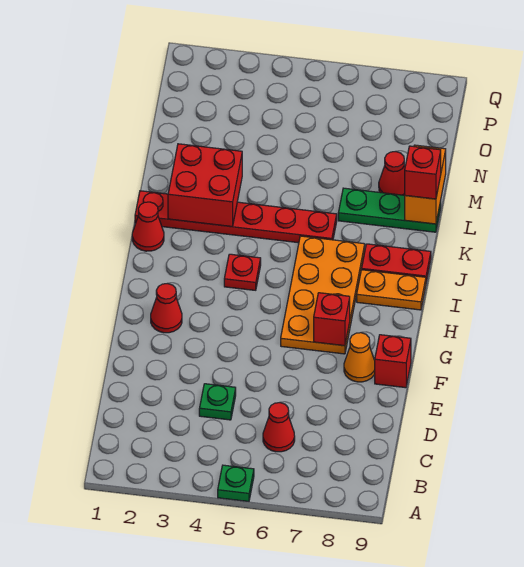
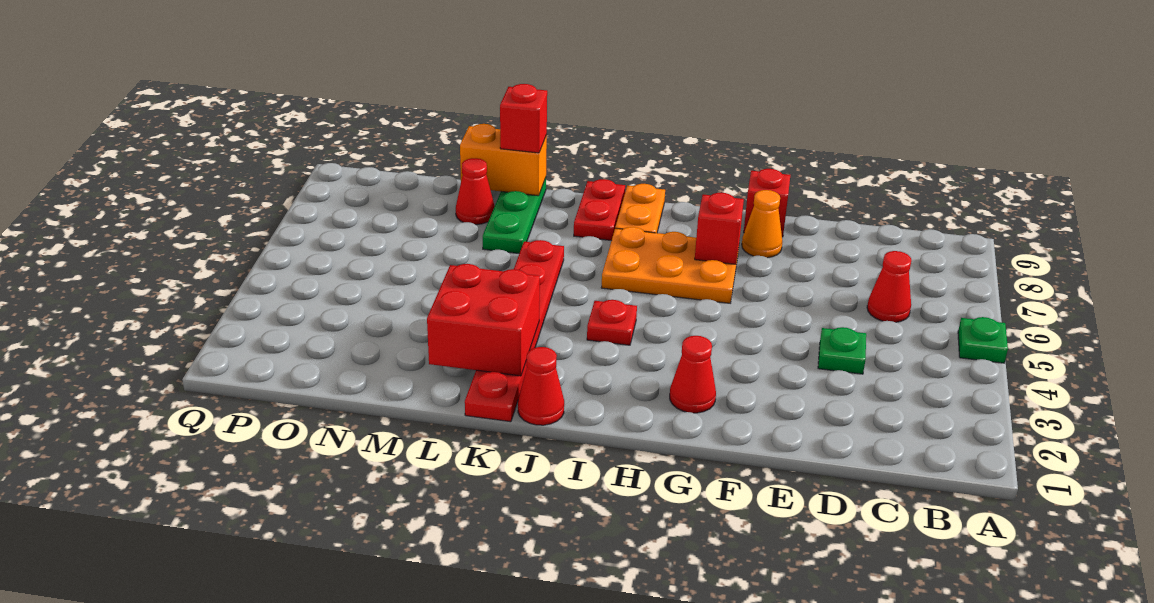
orange 2x4 plate [281,236,365,354] -> orange 2x3 plate [601,227,739,303]

